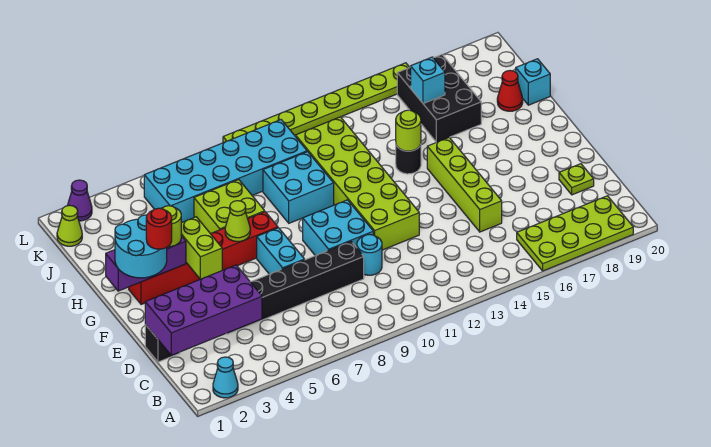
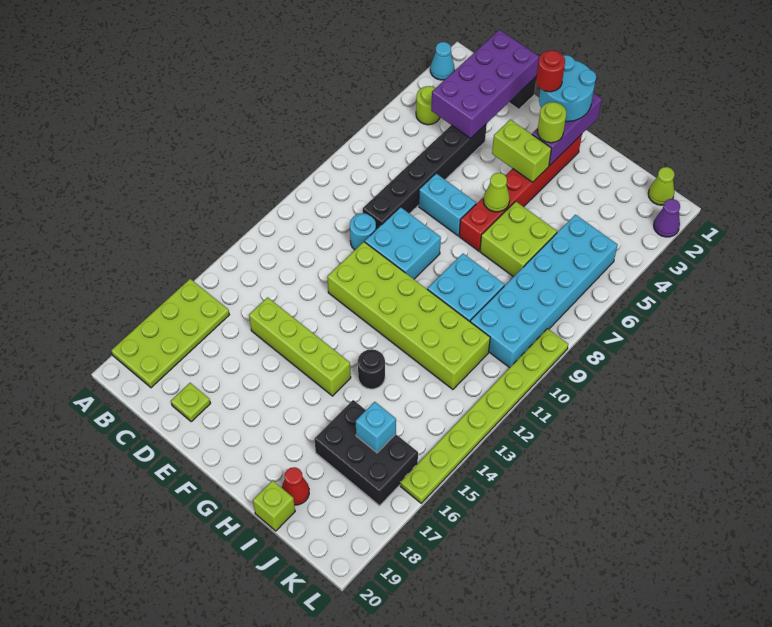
lime 1x1 round brick [396,110,421,151] -> lime 1x1 round brick moved to [416,86,440,125]
cyan 1x1 brick [516,59,550,105] -> lime 1x1 brick [253,480,295,531]

